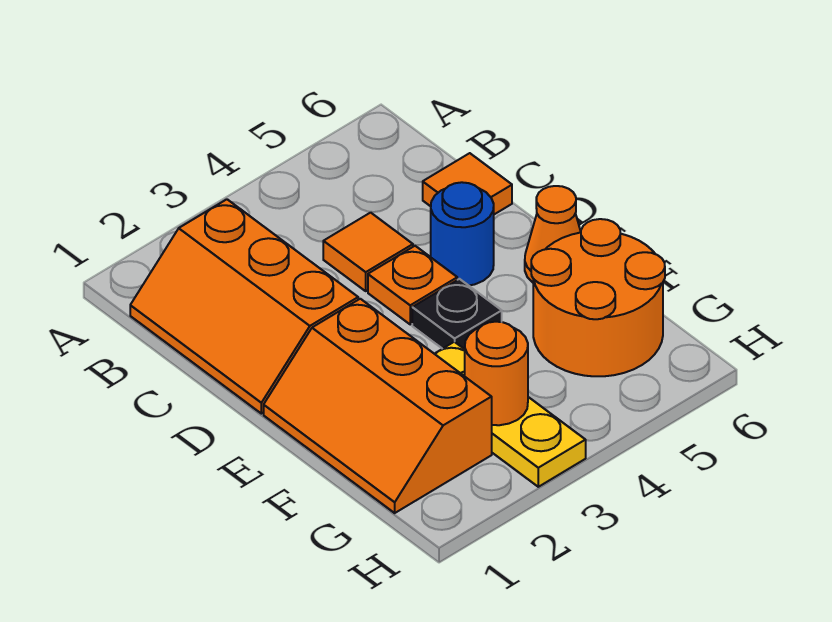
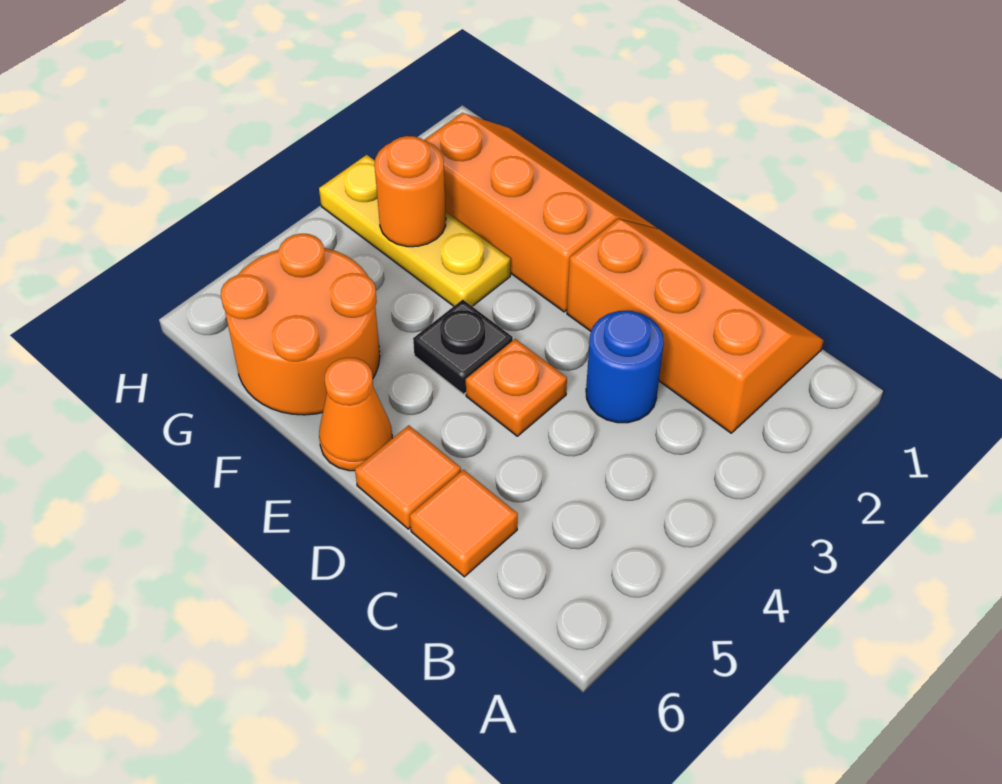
orange 1x1 tile [323,213,413,291] -> orange 1x1 tile moved to [355,425,461,529]
blue 1x1 round brick [431,182,494,285] -> blue 1x1 round brick moved to [586,311,664,423]

